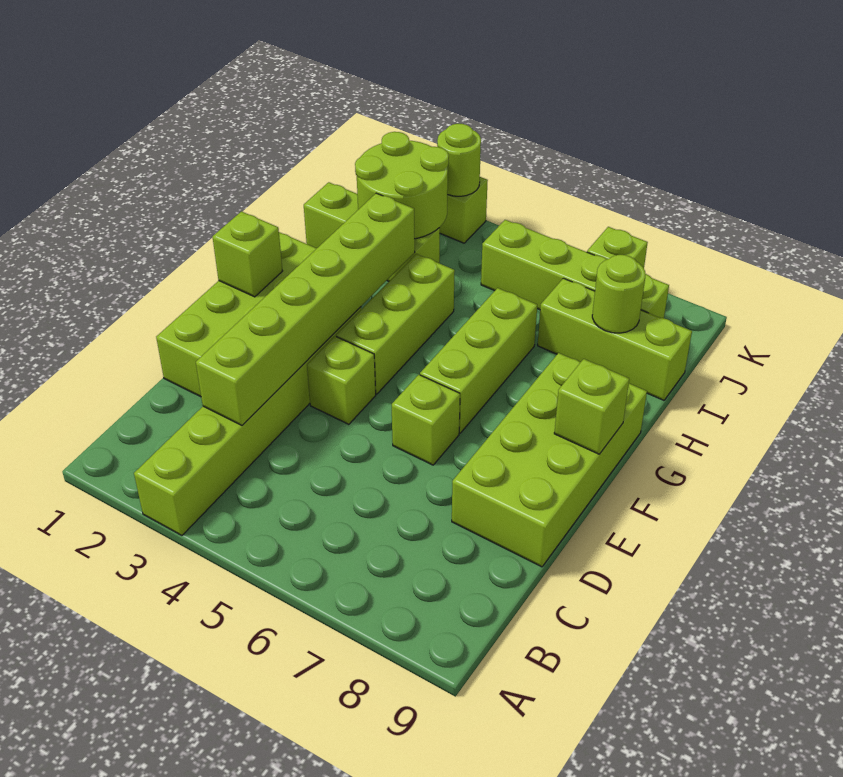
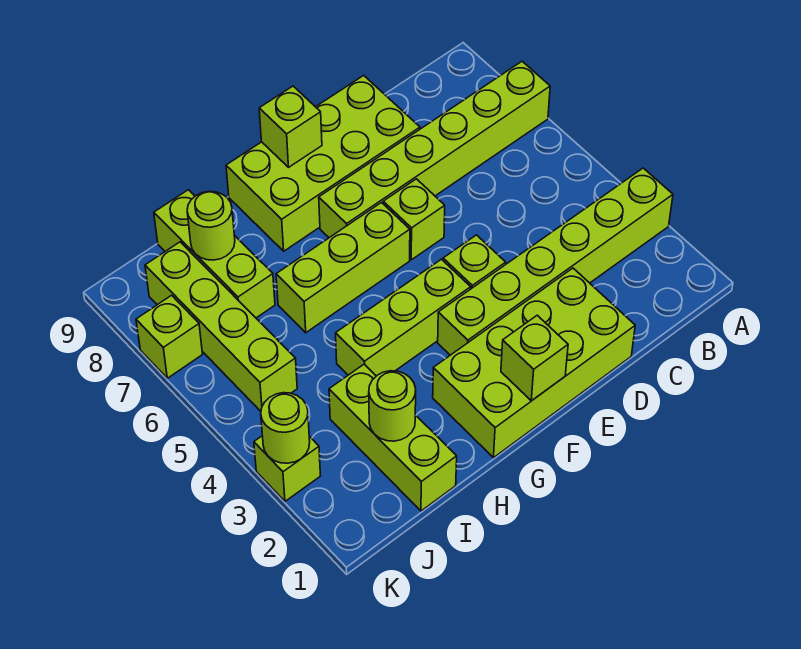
lime 1x6 brick [196,193,415,425] -> lime 1x6 brick moved to [319,61,550,238]
lime 2x2 round brick [355,132,449,239] -> lime 1x1 round brick [369,371,416,441]

